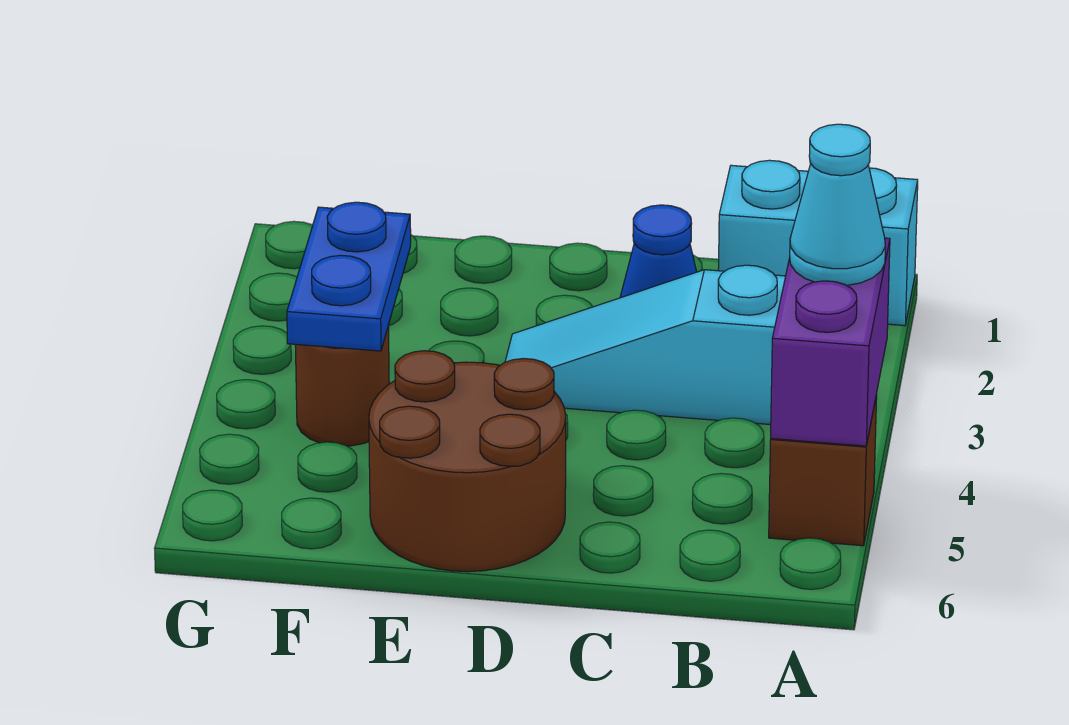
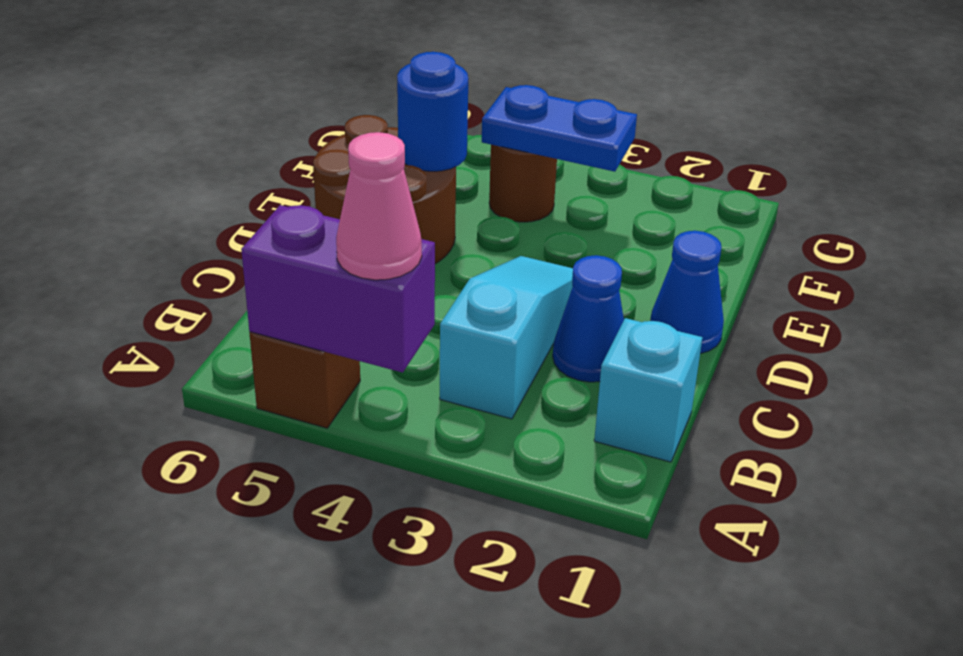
cyan 1x2 brick [718,160,918,326] -> cyan 1x1 brick [594,318,703,462]
cyan 1x1 cone [790,124,885,285] -> pink 1x1 cone [336,132,422,280]
none -> blue 1x1 cone [650,231,724,353]
none -> blue 1x1 round brick [397,52,468,171]

